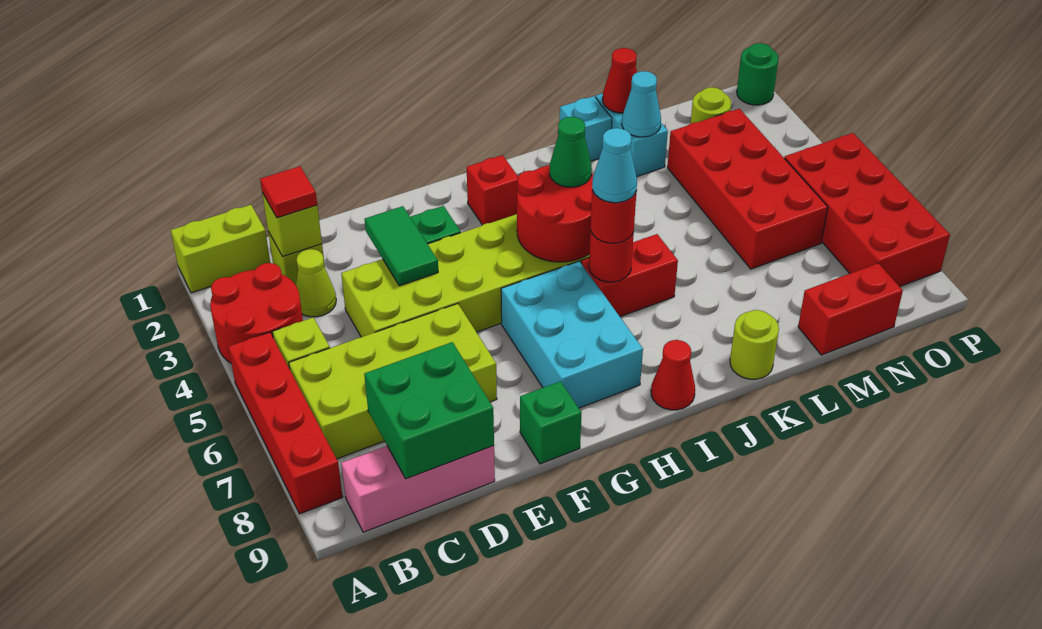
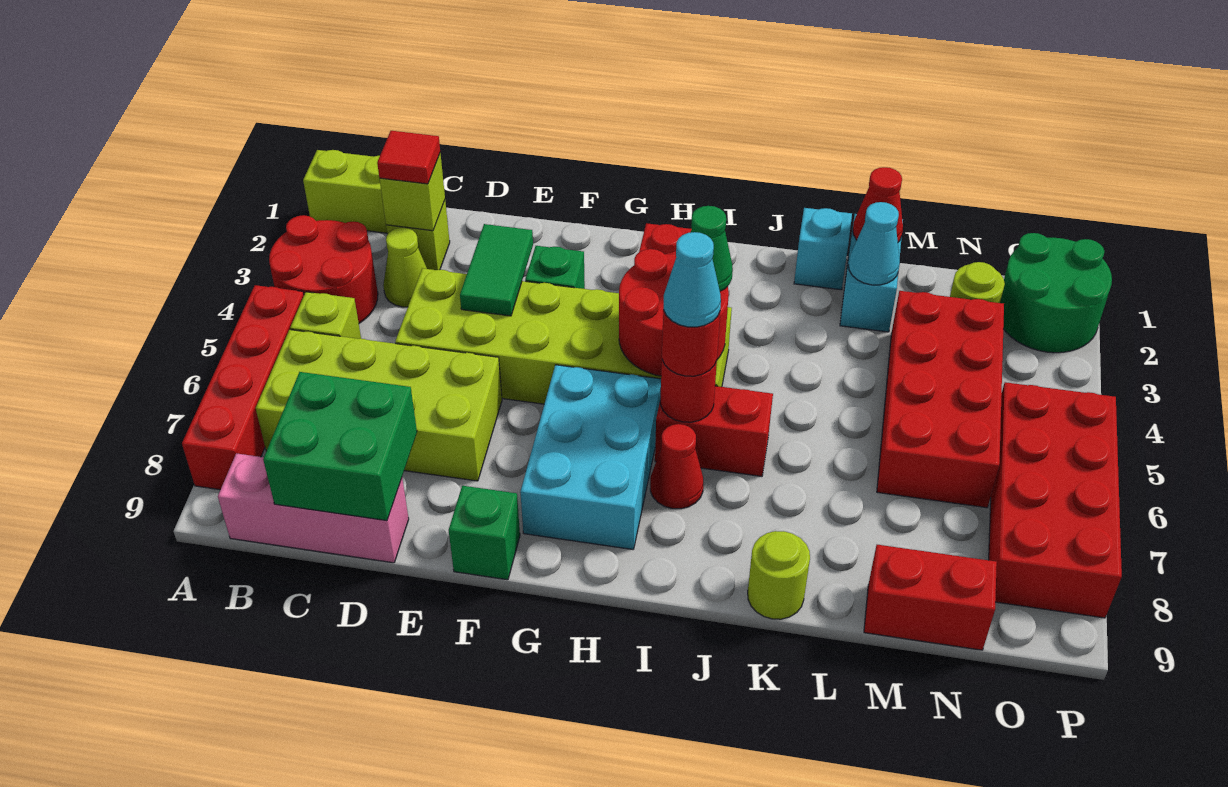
red 1x1 cone [651,340,695,410] -> red 1x1 cone moved to [650,424,703,509]
green 1x1 round brick [737,43,778,105] -> green 2x2 round brick [1000,233,1112,353]

